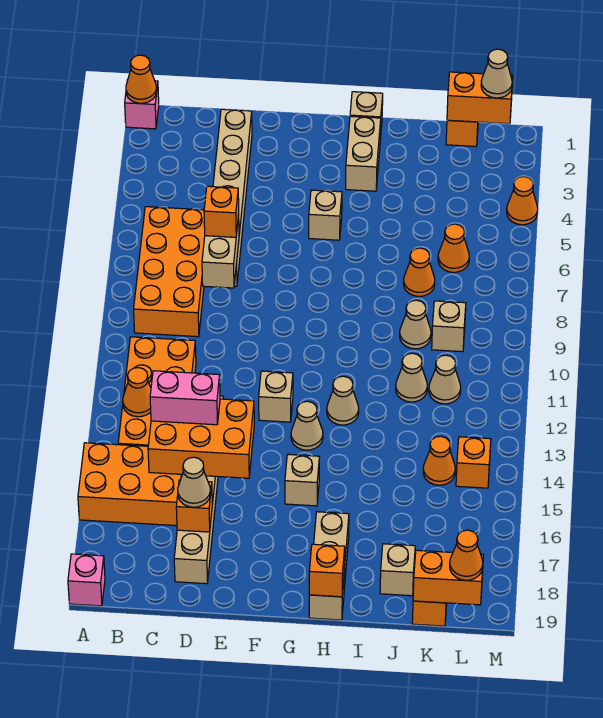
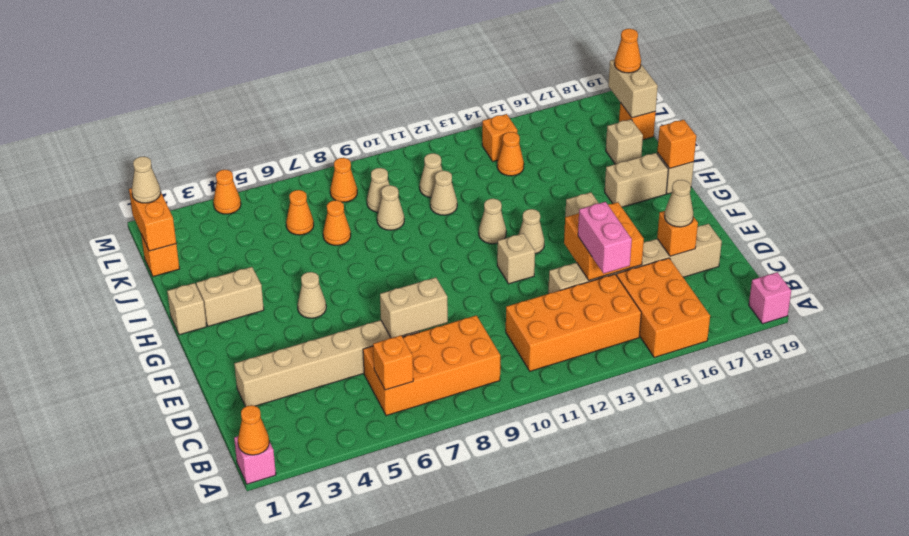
orange 1x1 cone [123,368,151,417] -> orange 1x1 cone moved to [330,158,357,202]
orange 2x3 brick [148,399,254,478] -> orange 2x2 brick [564,202,644,280]
orange 1x1 brick [204,186,239,237] -> orange 1x1 brick moved to [373,335,413,390]
tan 1x1 brick [309,190,342,240] -> tan 1x1 cone [298,272,326,318]
tan 1x1 brick [432,301,466,352] -> tan 1x1 cone [367,168,389,212]
orange 1x2 brick [413,550,483,605] -> tan 1x2 brick [608,59,658,118]

